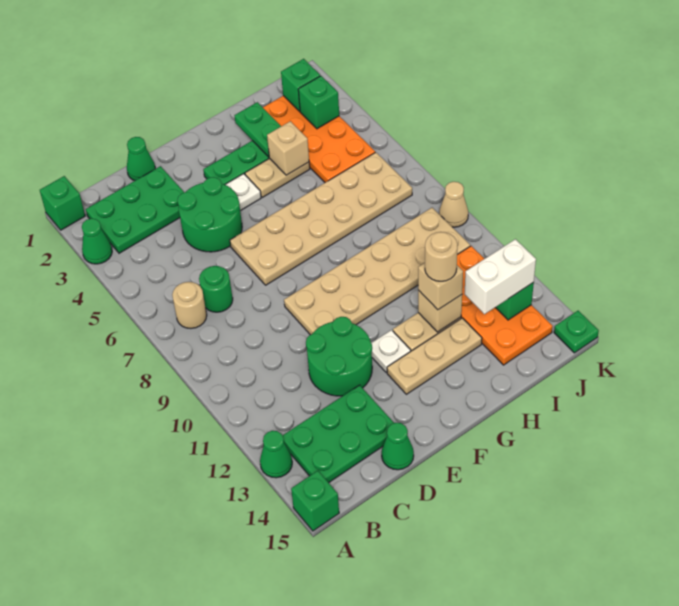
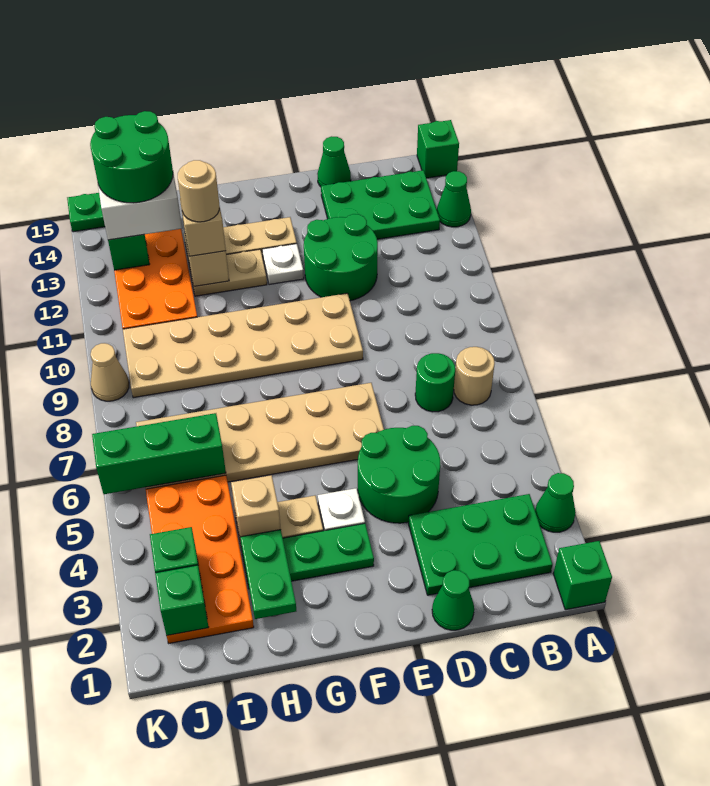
none -> green 1x3 brick [92,413,226,494]
none -> green 2x2 round brick [90,111,173,203]

